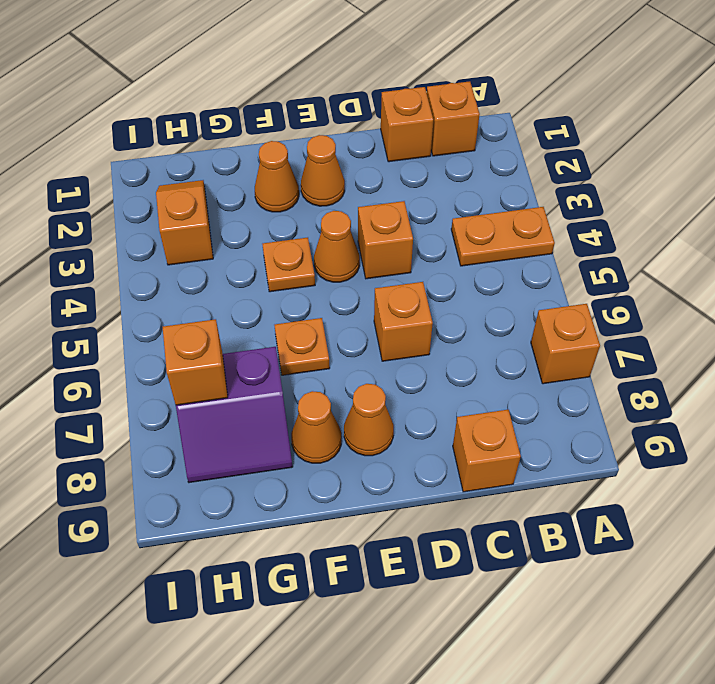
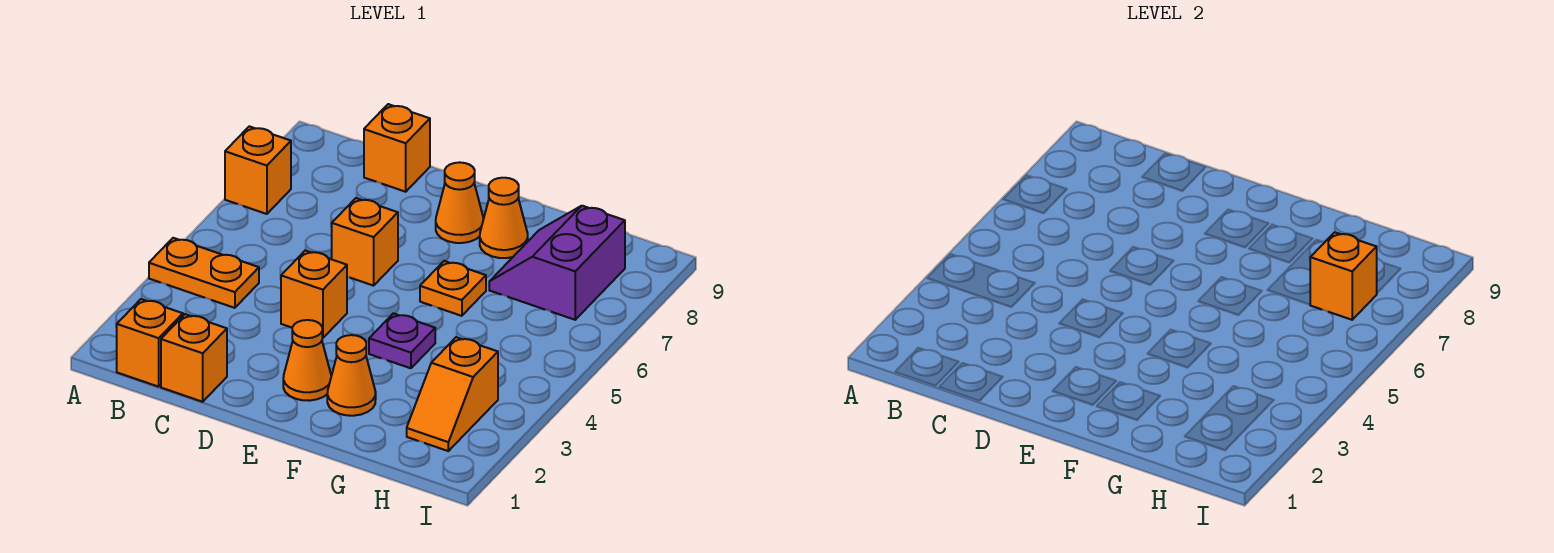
orange 1x1 cone [314,211,360,282] -> none
orange 1x1 plate [262,238,315,292] -> purple 1x1 plate [369,313,435,368]
purple 2x2 slope [176,347,293,483] -> purple 2x2 slope turned to [489,206,625,320]

